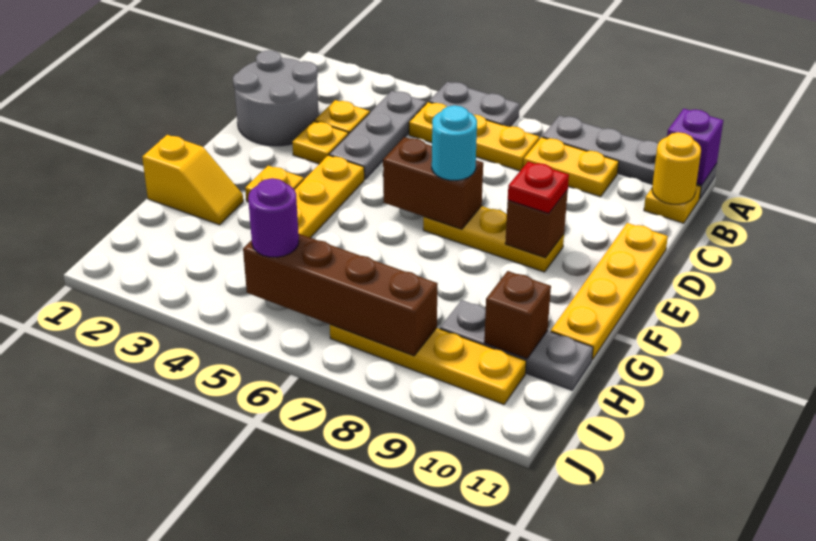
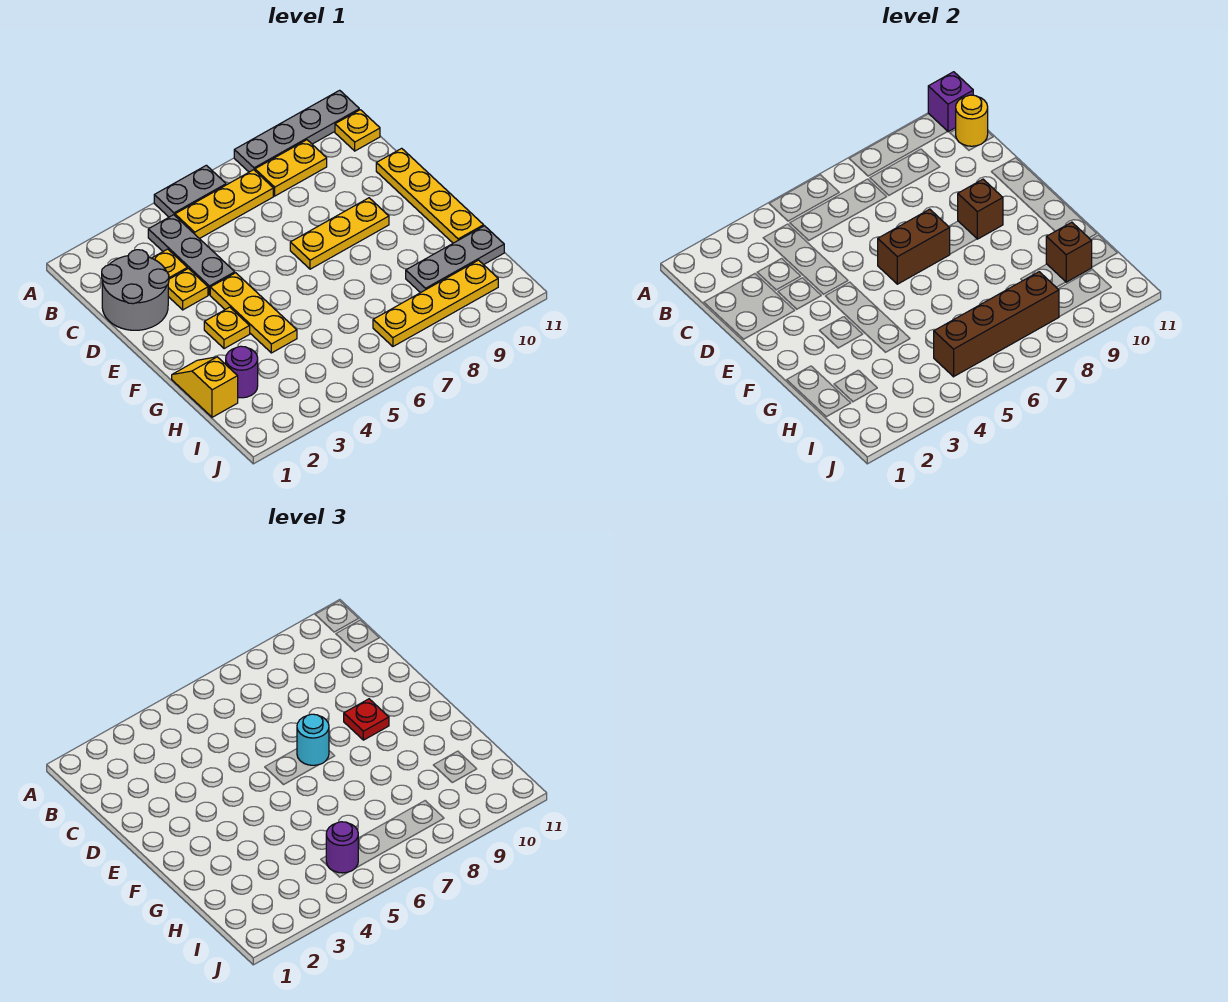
yellow 1x2 slope [142,135,243,225] -> yellow 1x2 slope turned to [172,357,238,417]
none -> purple 1x1 round brick [226,346,258,398]

